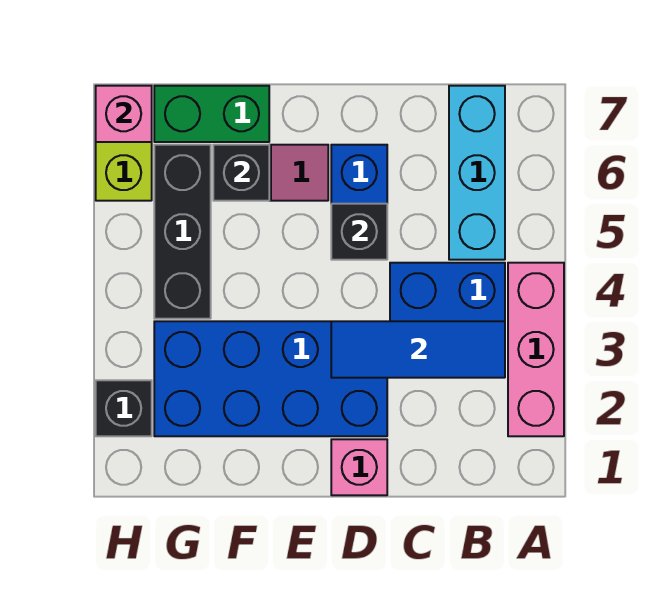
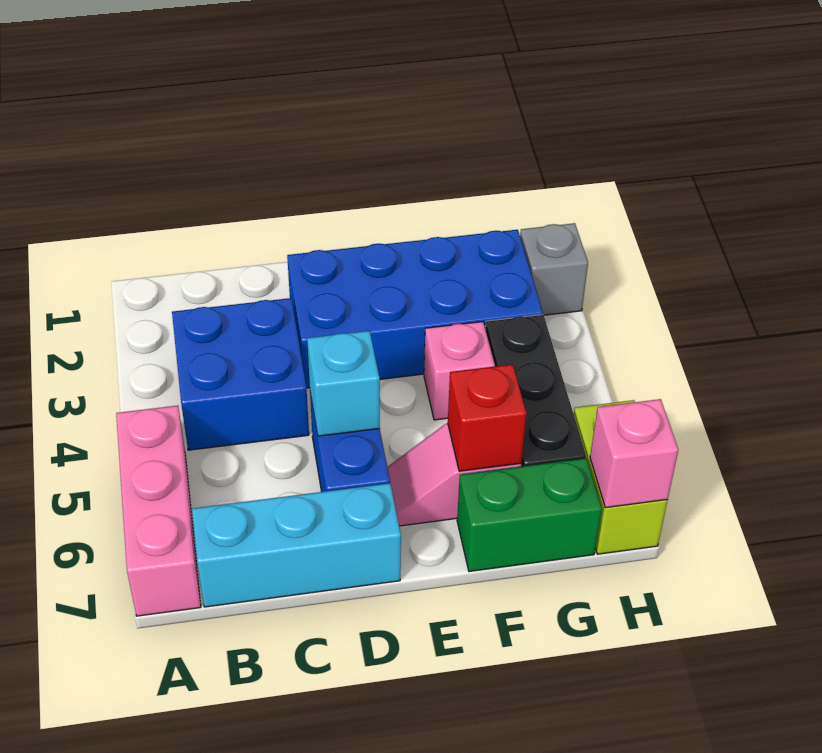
pink 1x3 brick [508,263,564,436] -> pink 1x3 brick moved to [116,406,201,616]
blue 1x3 tile [331,321,505,378] -> none
cyan 1x3 brick [449,86,505,260] -> cyan 1x3 brick turned to [192,483,401,607]
pink 1x1 brick [331,439,387,495] -> pink 1x1 brick moved to [424,322,495,420]
black 1x1 brick [331,204,387,260] -> cyan 1x1 brick [307,331,380,436]
black 1x1 brick [213,145,269,201] -> red 1x1 brick [448,364,526,471]
black 1x1 brick [96,380,152,436] -> grey 1x1 brick [520,223,588,315]

